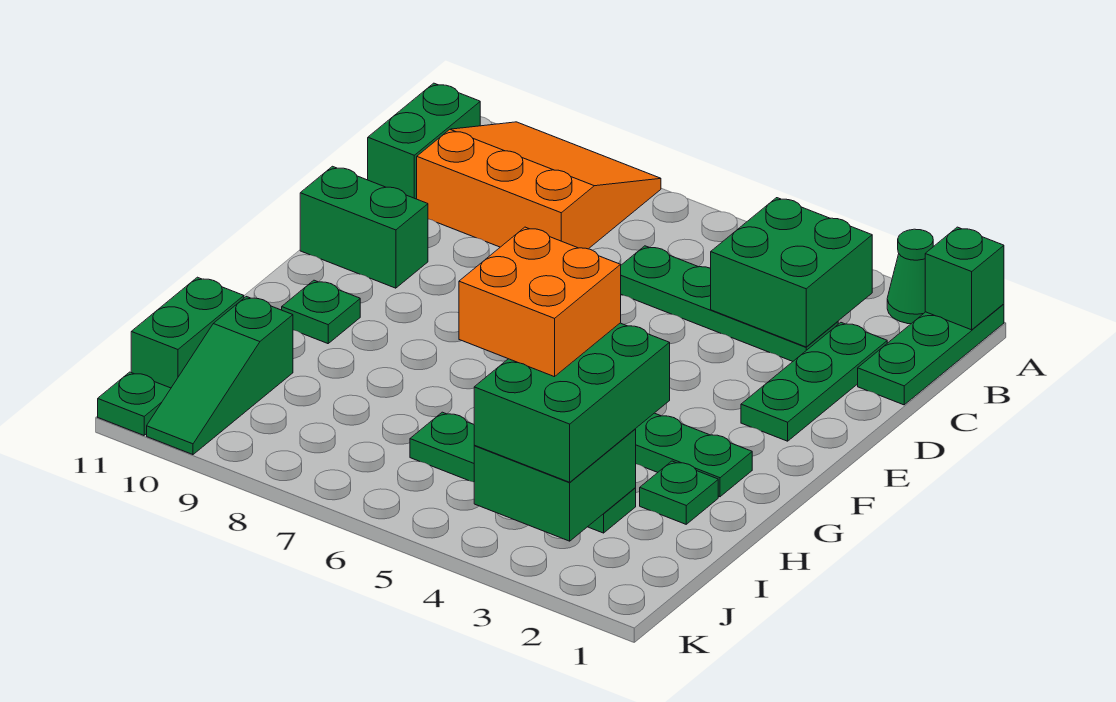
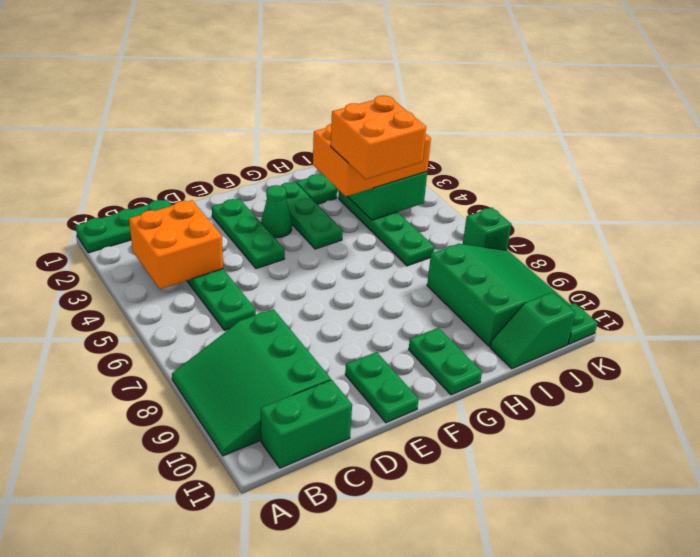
green 1x1 brick [925,227,1004,330] -> green 1x1 brick moved to [463,208,511,250]
green 1x1 cone [887,229,933,324] -> green 1x1 cone moved to [261,185,292,238]
orange 3x3 slope [417,122,661,249] -> green 3x3 slope [172,309,331,456]
green 2x2 brick [711,198,872,347] -> orange 2x2 brick [129,200,223,289]
green 1x3 plate [741,323,887,441] -> green 1x3 plate turned to [212,199,285,269]
green 1x2 brick [300,166,428,288] -> green 1x2 plate [345,352,419,423]
green 1x1 plate [282,280,360,344] -> green 1x2 plate [409,328,482,395]
green 2x3 brick [474,323,670,482] -> orange 2x3 brick [313,124,431,196]
green 1x3 slope [147,297,293,455] -> green 3x3 slope [427,244,570,346]
green 1x2 brick [131,277,244,388] -> green 1x2 slope [490,292,575,369]

